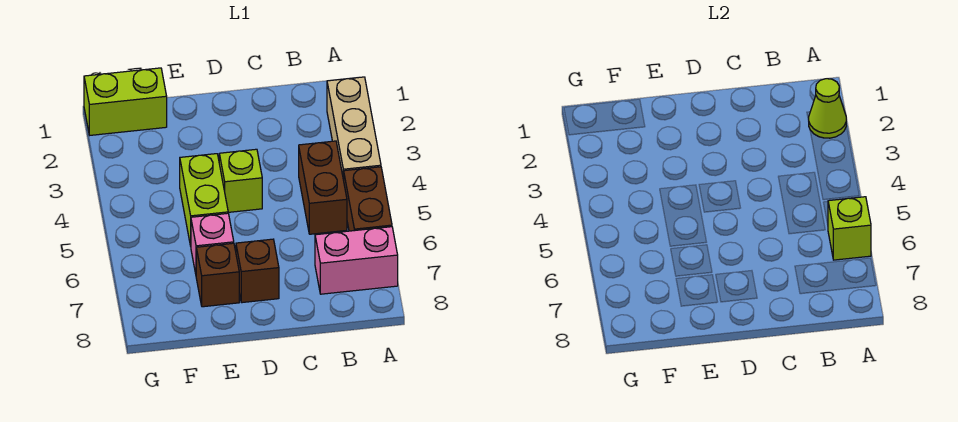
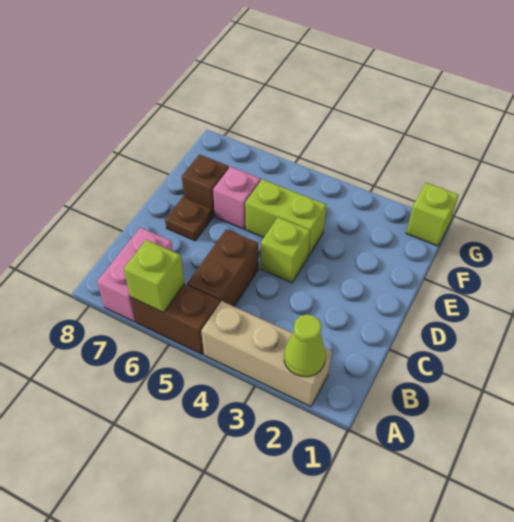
brown 1x2 brick [299,141,347,234] -> brown 1x2 brick turned to [187,229,258,306]
brown 1x1 brick [236,239,279,303] -> brown 1x1 plate [165,197,213,241]
lime 1x2 brick [84,68,167,135] -> lime 1x1 brick [406,183,459,246]

